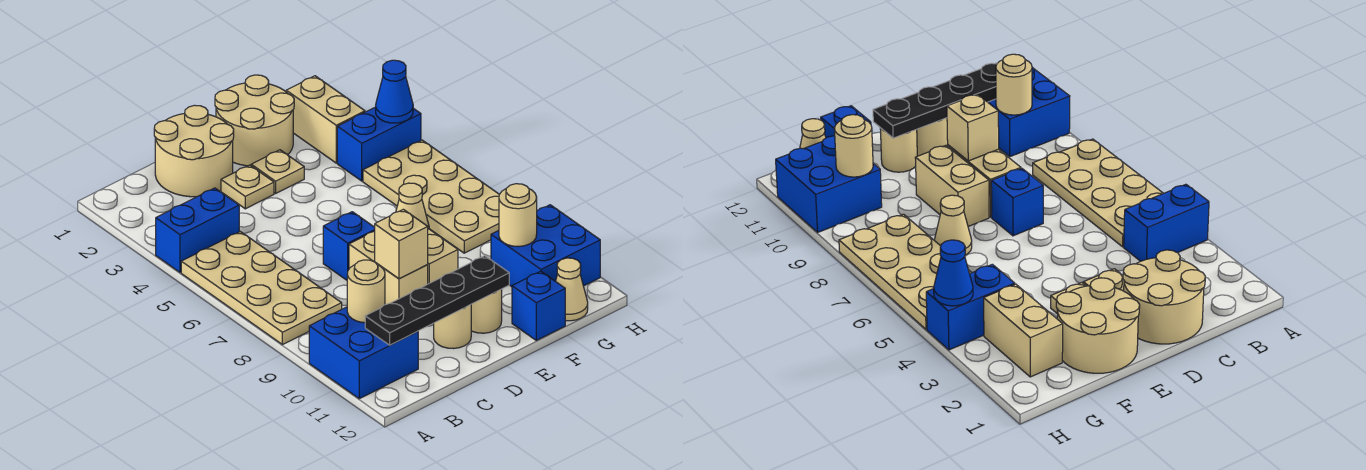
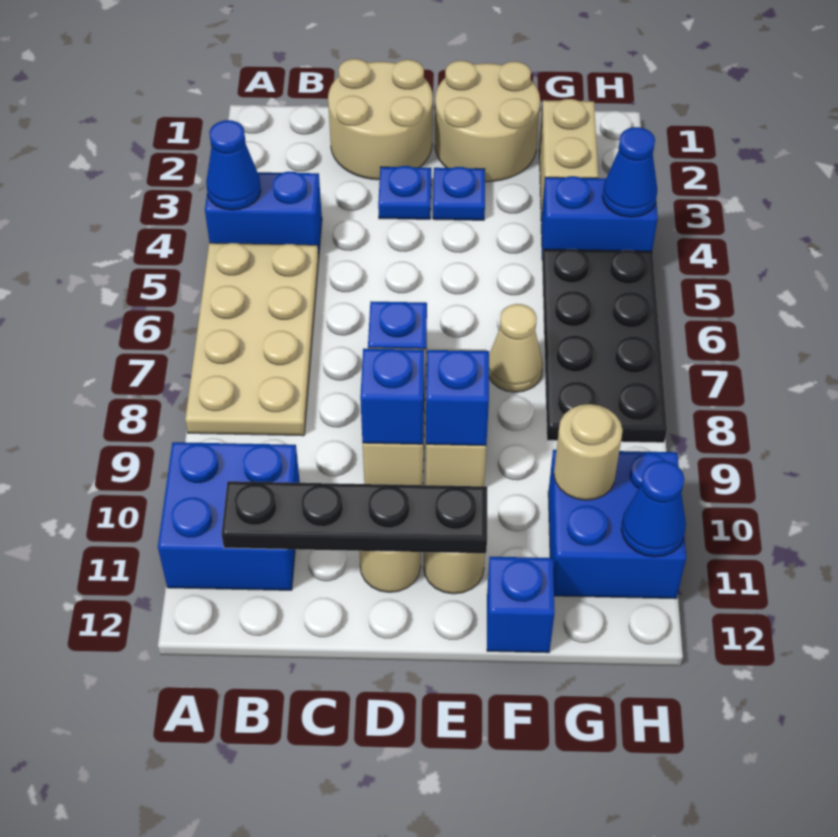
none -> blue 1x1 cone [206,120,261,210]
tan 1x1 round brick [347,260,385,323] -> none
tan 1x1 plate [221,165,274,209] -> blue 1x1 plate [378,166,431,219]
tan 1x1 brick [374,209,428,279] -> blue 1x1 brick [360,349,424,444]
tan 1x1 plate [251,150,304,193] -> blue 1x1 plate [433,167,485,220]
none -> blue 1x1 brick [426,350,489,446]
tan 2x4 plate [363,140,499,253] -> black 2x4 plate [542,249,667,443]
tan 1x1 cone [556,258,588,321] -> none
none -> blue 1x1 cone [621,461,686,557]

